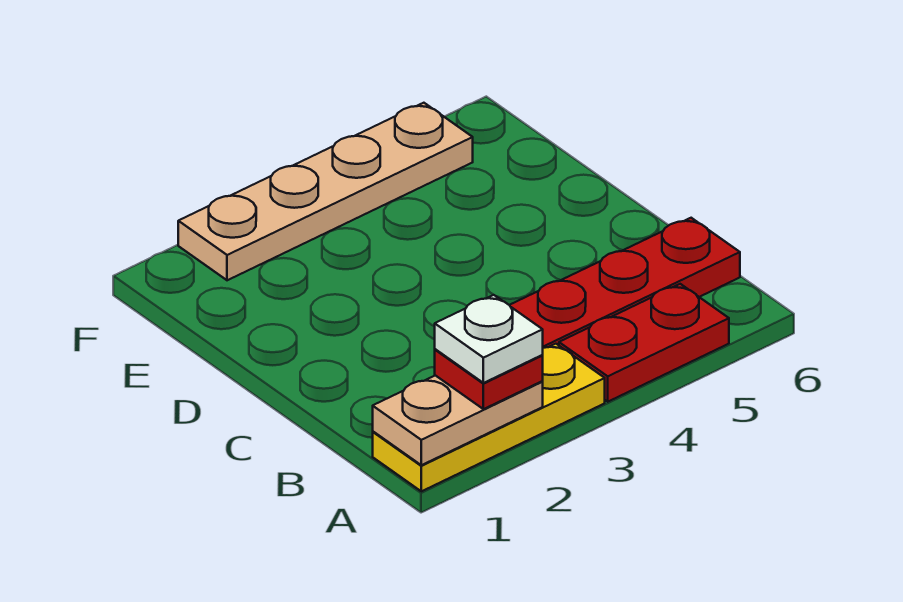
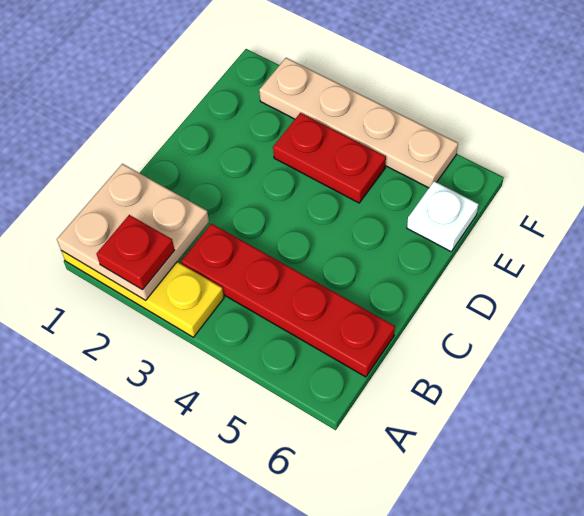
tan 1x2 plate [373,375,543,465] -> tan 2x2 plate [57,164,209,300]
white 1x1 plate [435,295,543,383] -> white 1x1 plate moved to [407,181,479,251]
red 1x2 plate [559,284,729,402] -> red 1x2 plate moved to [273,113,386,203]

